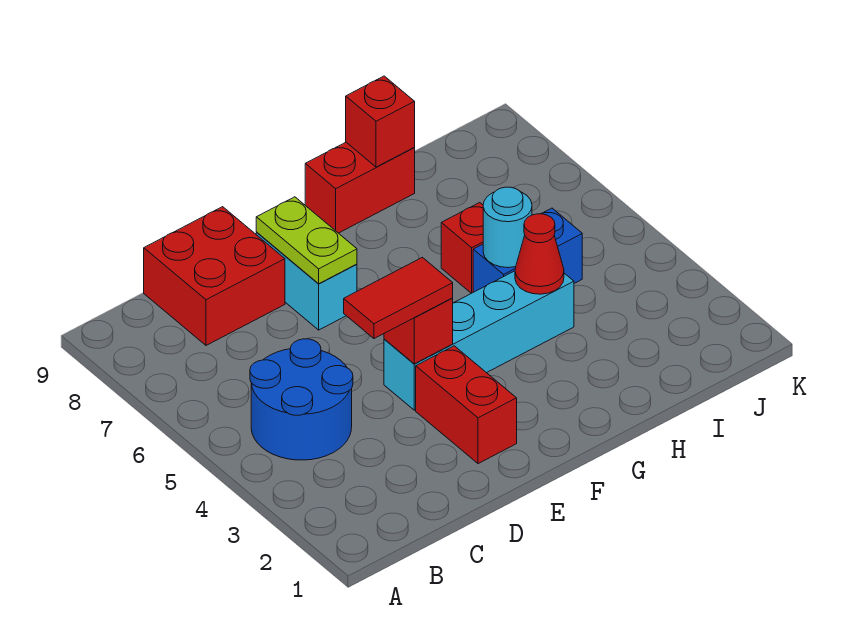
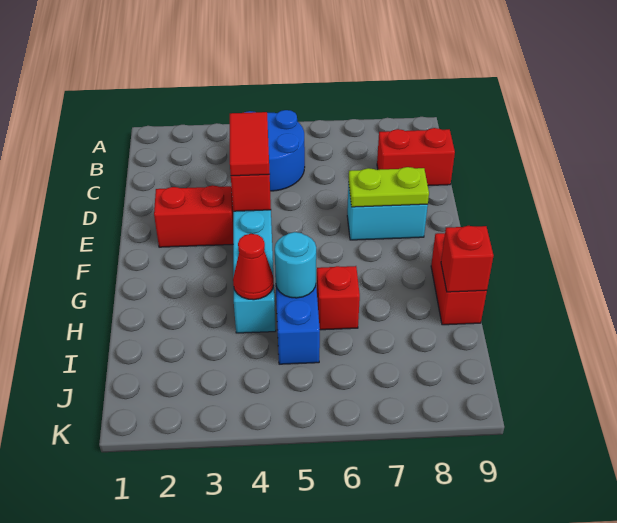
red 2x2 brick [144,207,285,345] -> red 1x2 brick [377,128,455,186]

